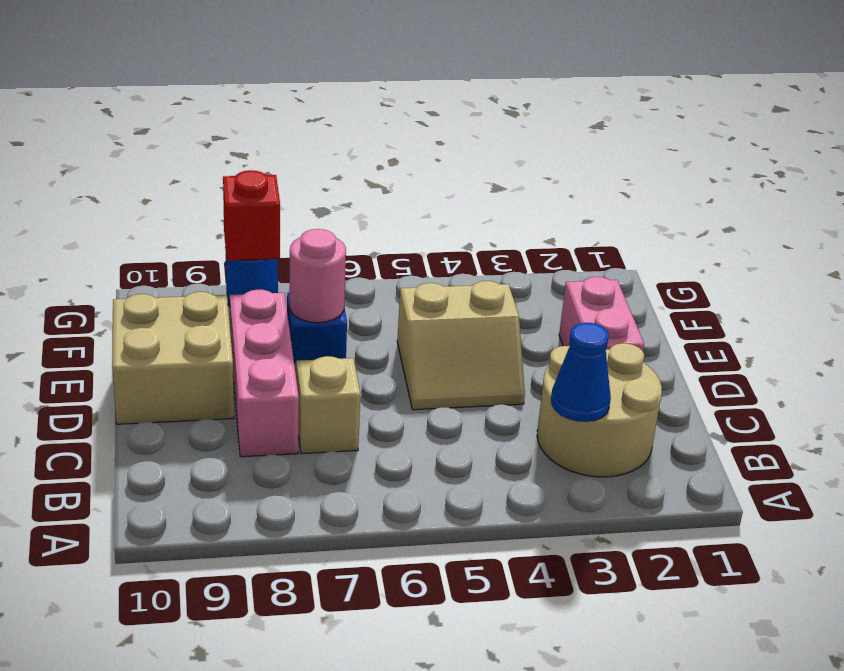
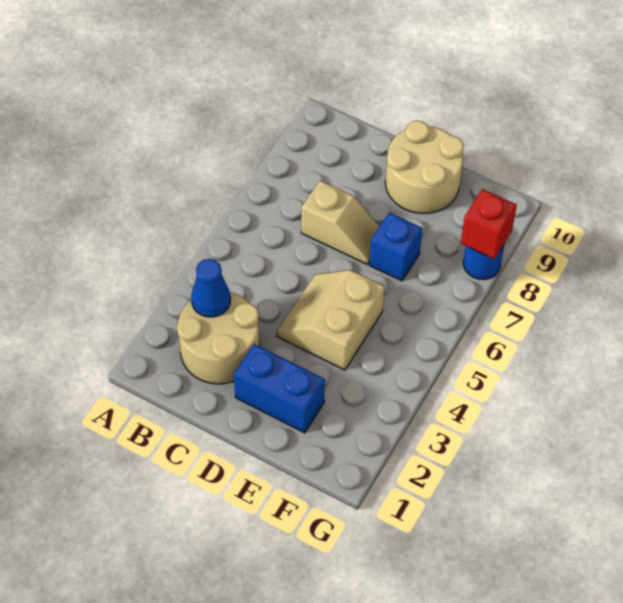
pink 1x3 brick [230,290,299,457] -> none
pink 1x2 brick [559,277,644,351] -> blue 1x2 brick [234,344,325,433]
tan 2x2 brick [112,292,234,424] -> tan 2x2 round brick [385,121,464,213]
pink 1x1 round brick [289,229,346,323] -> none

